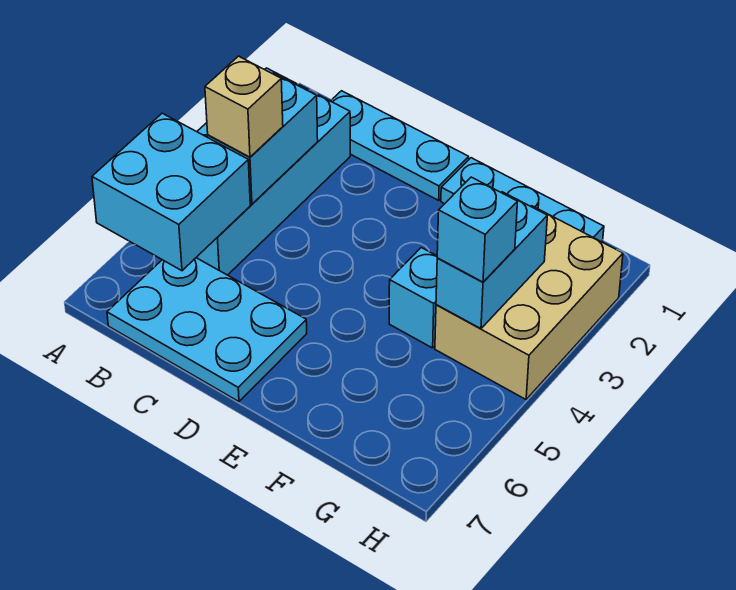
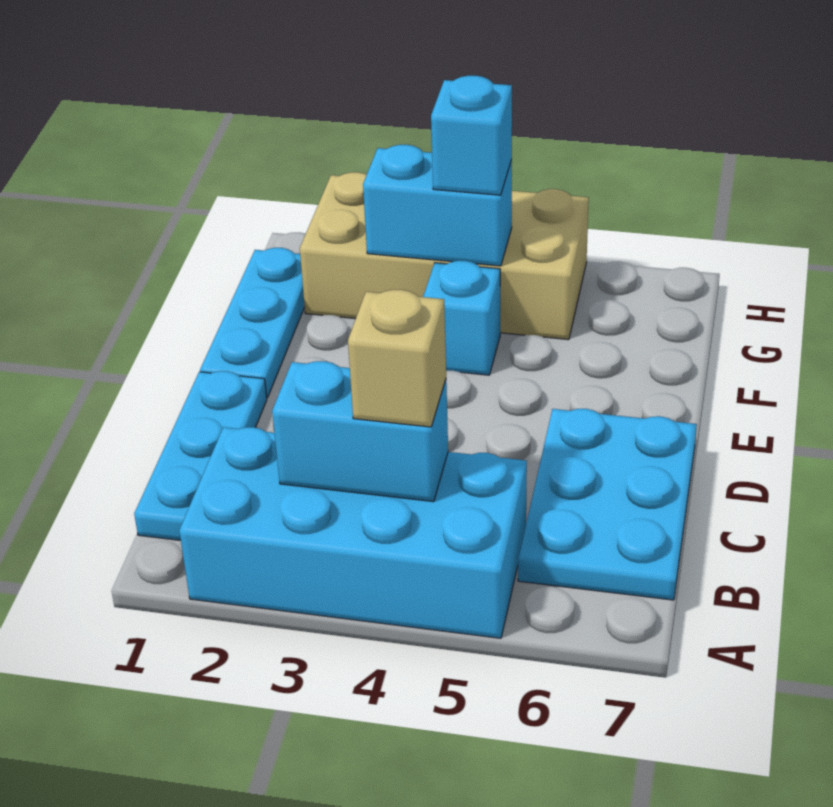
cyan 2x2 brick [92,113,250,271] -> none
tan 2x3 brick [435,206,623,399] -> tan 2x4 brick [300,172,589,340]

